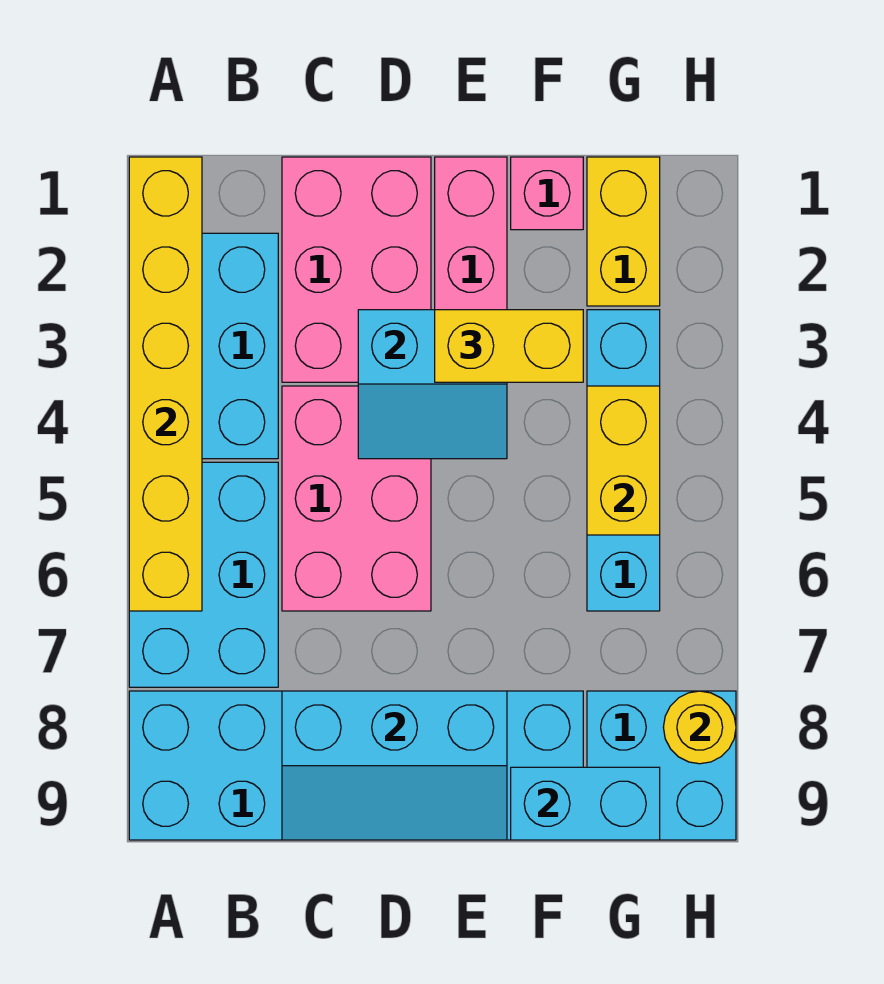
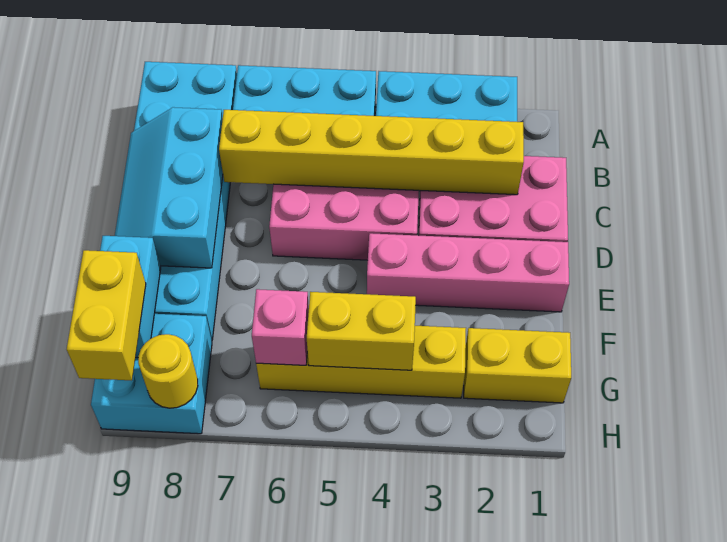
yellow 1x6 brick [129,157,202,611] -> yellow 1x6 brick moved to [219,110,524,195]
cyan 2x2 slope [358,310,507,459] -> none
yellow 1x2 brick [435,310,583,382] -> yellow 1x2 brick moved to [67,250,146,380]
pink 1x1 brick [511,157,583,230] -> pink 1x1 brick moved to [252,289,309,365]
cyan 1x4 brick [587,310,660,611] -> yellow 1x4 brick [256,326,466,398]

